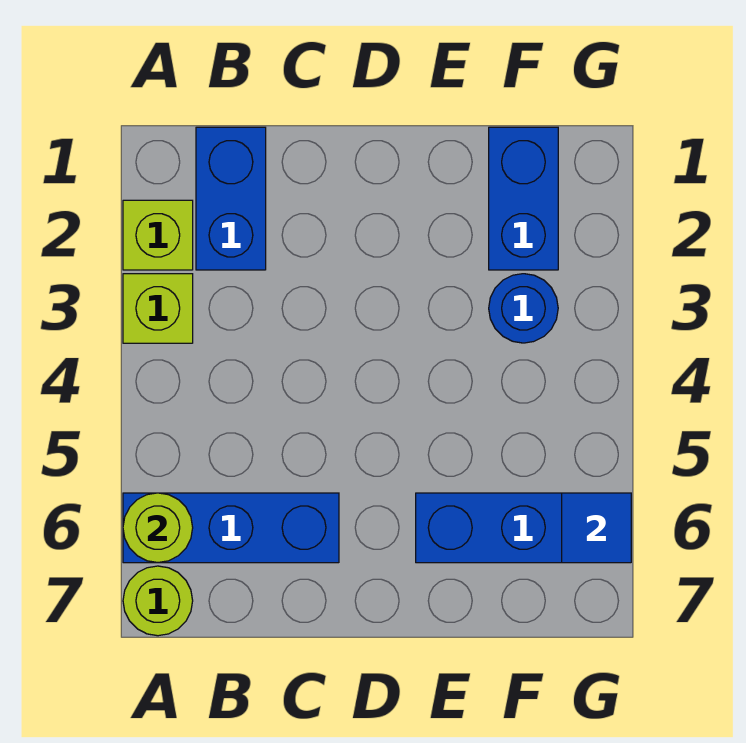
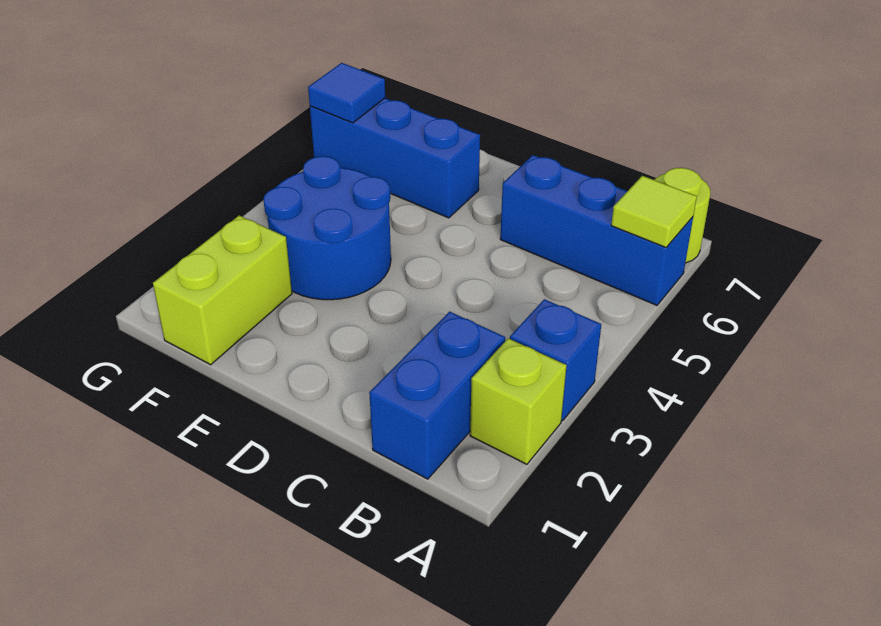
lime 1x1 brick [123,274,193,343] -> blue 1x1 brick [510,299,601,421]
lime 1x1 round brick [123,493,193,563] -> lime 1x1 tile [611,176,697,247]
blue 1x2 brick [489,127,558,270] -> lime 1x2 brick [153,215,292,365]
blue 1x1 round brick [489,274,558,343] -> blue 2x2 round brick [263,156,391,300]

